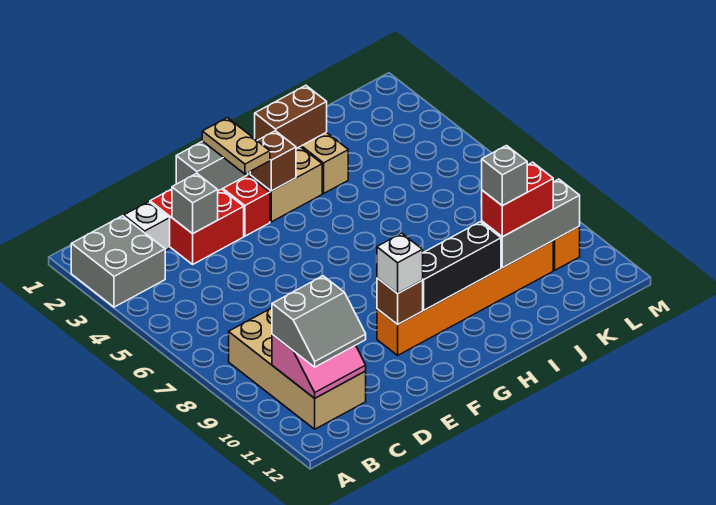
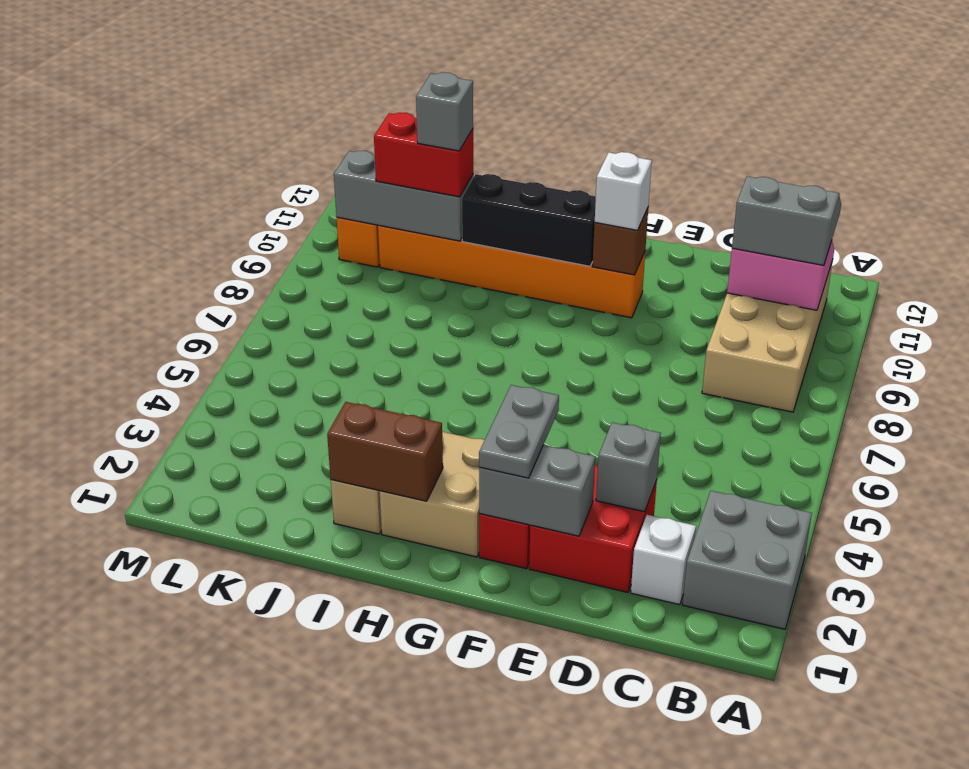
tan 1x2 plate [202,118,270,174] -> grey 1x2 plate [479,385,559,478]
brown 1x1 brick [250,131,296,191] -> none

